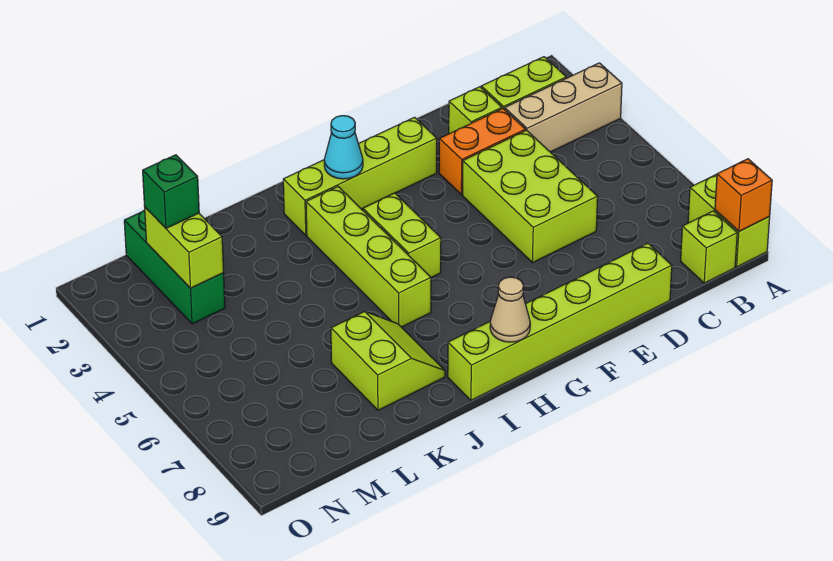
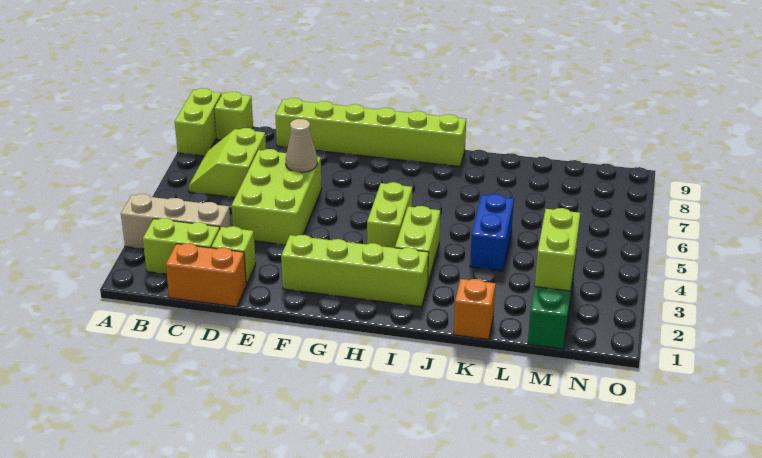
orange 1x1 brick [715,159,772,231] -> orange 1x1 brick moved to [454,279,496,339]
orange 1x2 brick [439,109,526,195] -> orange 1x2 brick moved to [166,243,246,307]
cyan 1x1 cone [324,116,363,179] -> none
tan 1x1 cone [490,277,530,342] -> tan 1x1 cone moved to [286,119,317,172]
lime 1x4 brick [306,187,431,327] -> lime 1x2 brick [395,206,440,283]
lime 2x2 slope [331,311,445,410] -> lime 2x2 slope moved to [188,128,266,197]
none -> blue 1x2 brick [470,194,514,271]
green 1x1 brick [143,155,199,228] -> none

